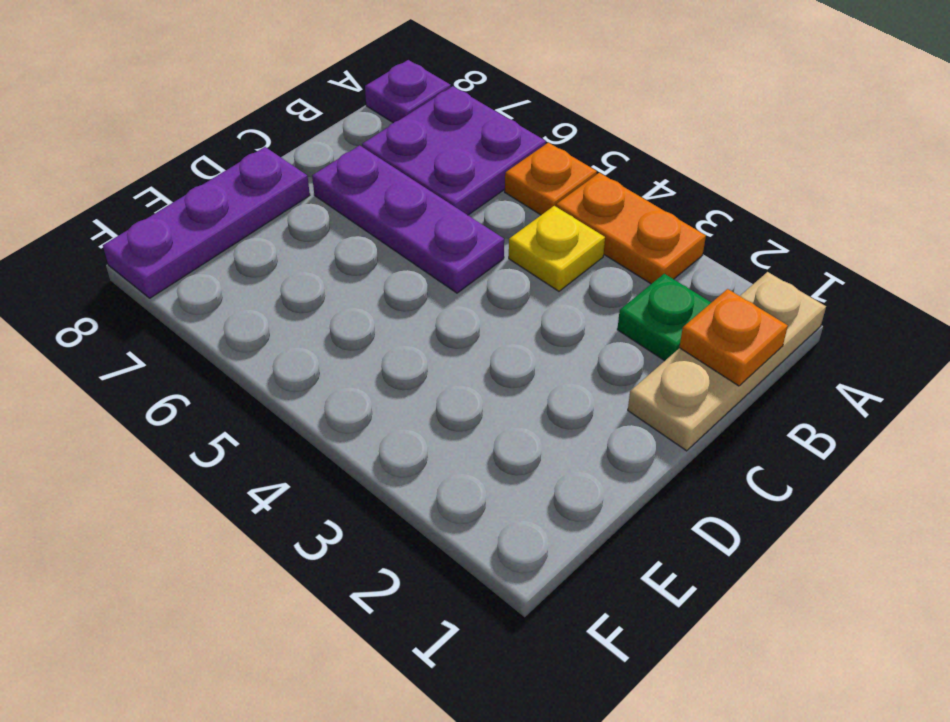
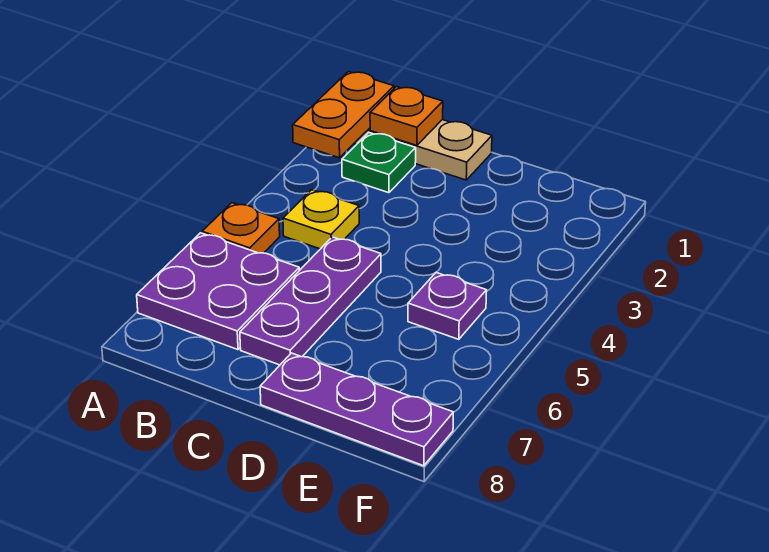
orange 1x2 plate [556,173,706,284] -> orange 1x2 plate moved to [293,72,394,158]
purple 1x1 plate [365,60,451,123] -> purple 1x1 plate moved to [408,273,487,339]

